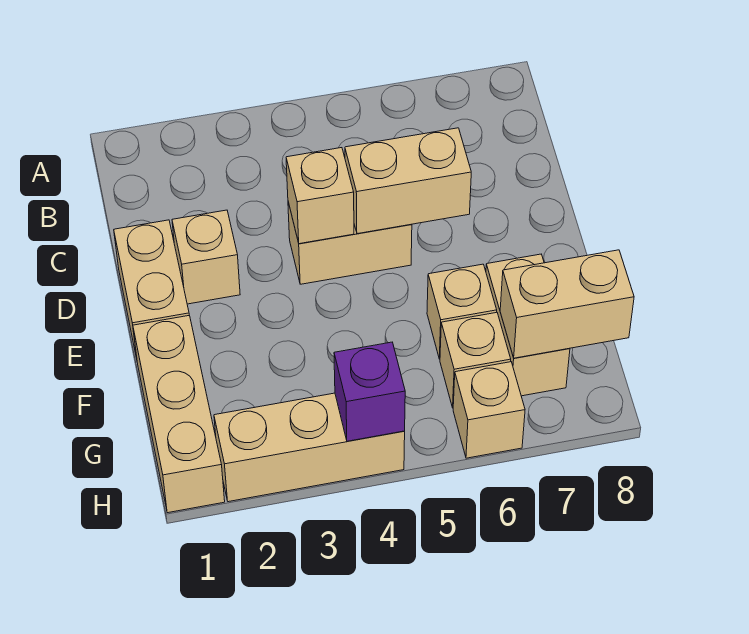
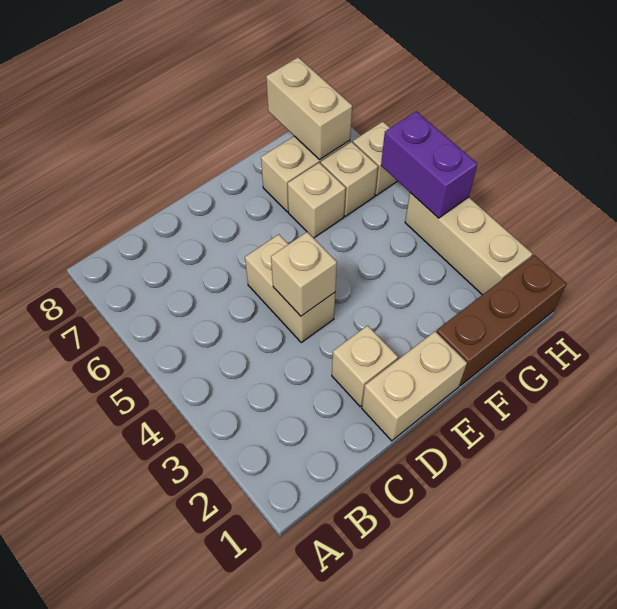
tan 1x2 brick [345,128,471,234] -> none
tan 1x3 brick [133,315,225,513] -> brown 1x3 brick [436,255,567,385]
purple 1x1 brick [334,342,405,441] -> purple 1x2 brick [381,111,477,218]

